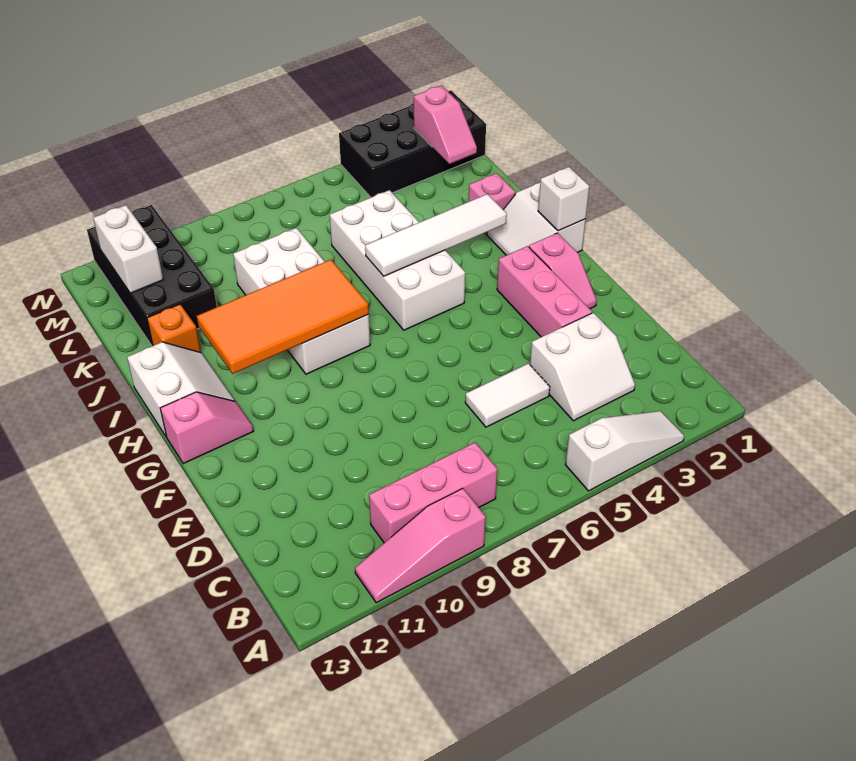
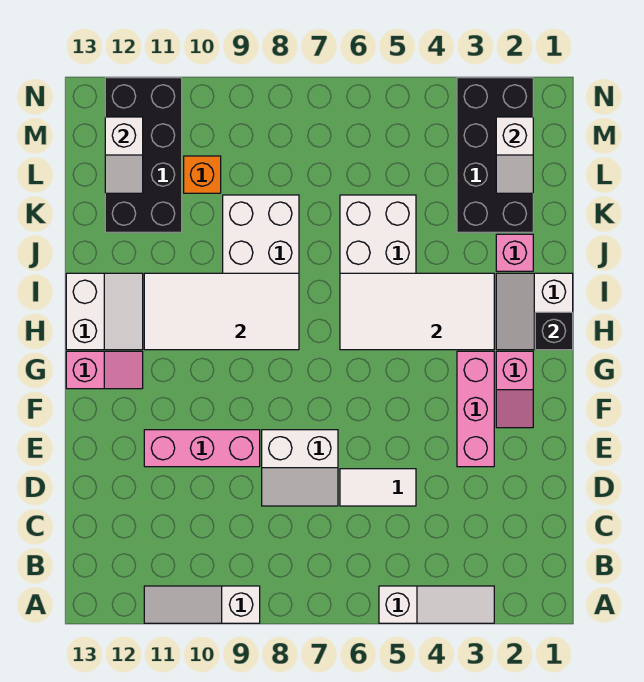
pink 1x3 slope [355,488,486,603] -> white 1x3 slope [144,586,260,623]
pink 1x3 brick [369,443,497,543] -> pink 1x3 brick moved to [144,430,260,467]
white 2x2 slope [530,313,635,421] -> white 2x2 slope moved to [262,430,338,506]
white 1x1 brick [538,167,589,231] -> black 1x1 brick [535,312,573,350]
orange 2x4 tile [197,260,369,374] -> white 2x4 tile [144,273,299,350]
white 1x4 tile [365,194,507,276] -> white 2x4 tile [340,273,494,350]
orange 1x1 brick [147,304,201,353] -> orange 1x1 brick moved to [184,156,221,193]
pink 1x2 slope [414,86,477,164] -> white 1x2 slope [496,117,533,193]
white 1x2 brick [93,205,163,293] -> white 1x2 slope [105,117,143,193]
black 2x4 brick [339,91,486,197] -> black 2x4 brick turned to [457,78,533,232]

